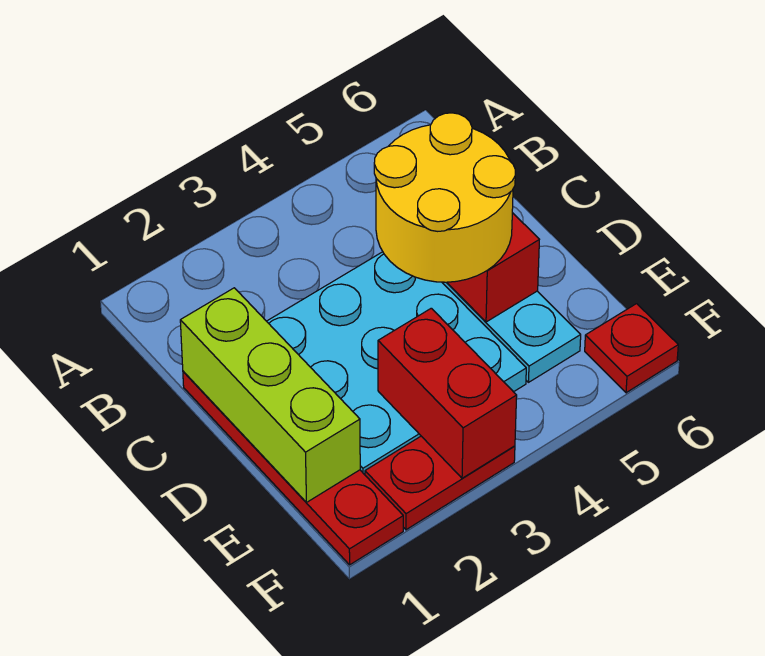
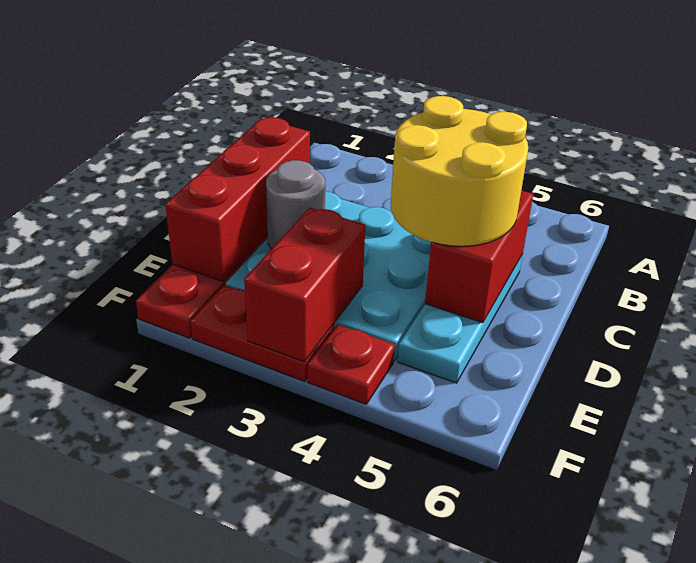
lime 1x3 brick [180,288,360,502] -> red 1x3 brick [165,118,310,281]
none -> grey 1x1 round brick [266,160,325,249]
red 1x1 plate [585,304,678,393] -> red 1x1 plate moved to [308,324,395,404]

